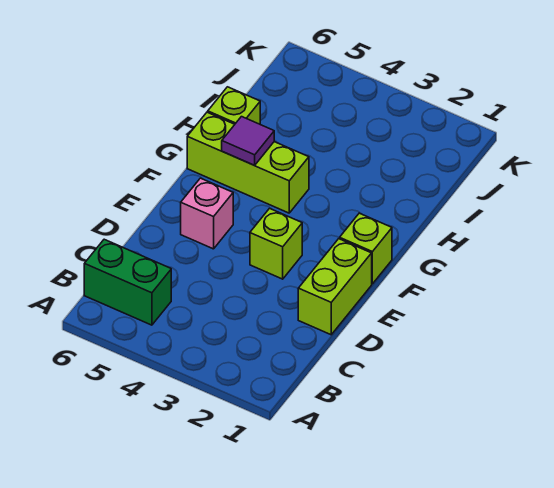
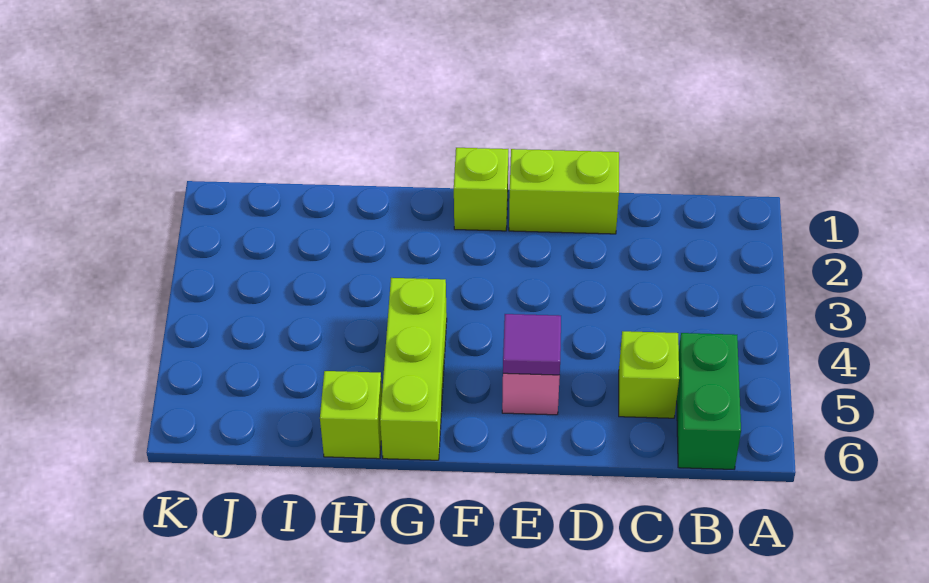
lime 1x1 brick [250,208,302,279] -> lime 1x1 brick moved to [619,331,679,418]
purple 1x1 tile [222,117,274,165] -> purple 1x1 tile moved to [503,314,561,375]

